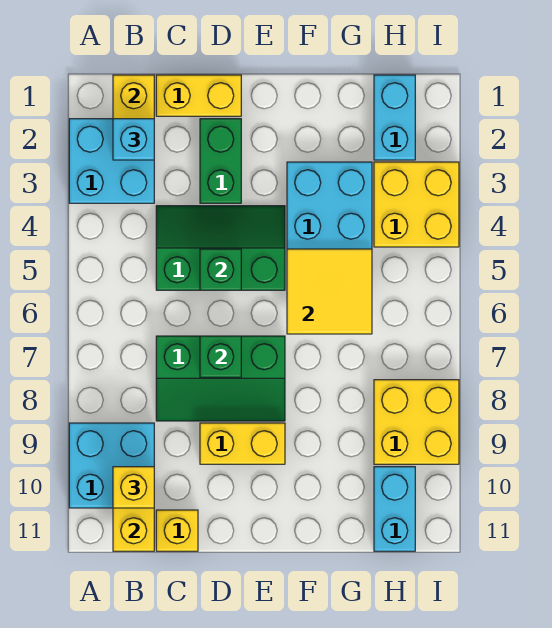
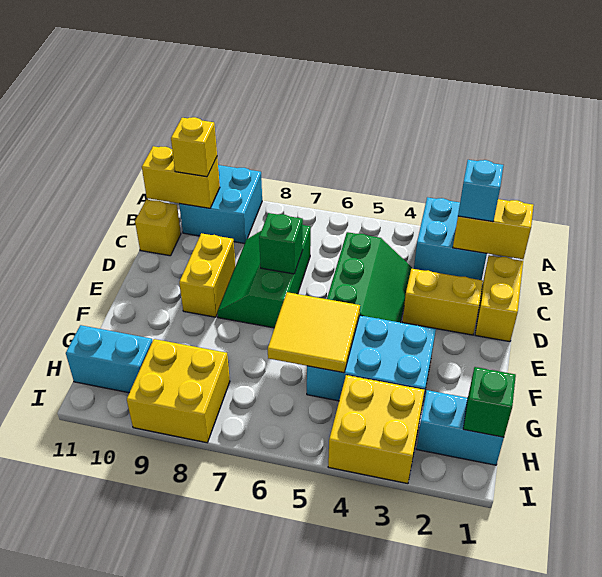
green 1x2 brick [200,119,241,203] -> yellow 1x2 brick [402,269,483,335]
green 1x1 brick [200,249,241,290] -> green 1x1 brick moved to [463,367,516,437]

